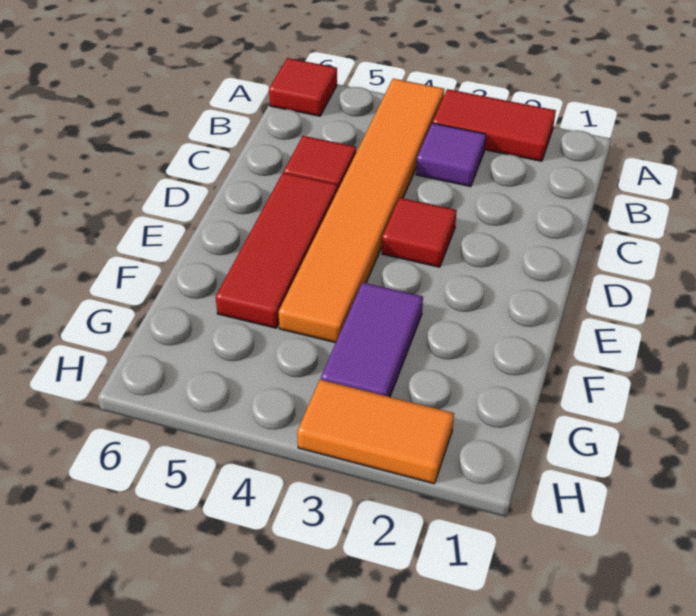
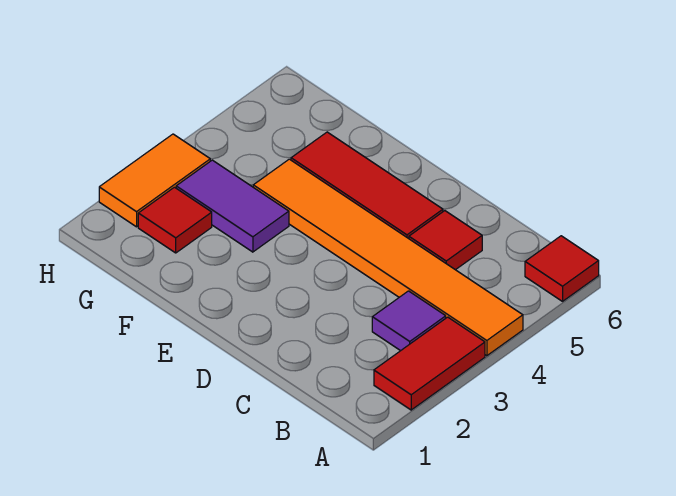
red 1x1 tile [382,198,457,267] -> red 1x1 tile moved to [138,187,212,253]

